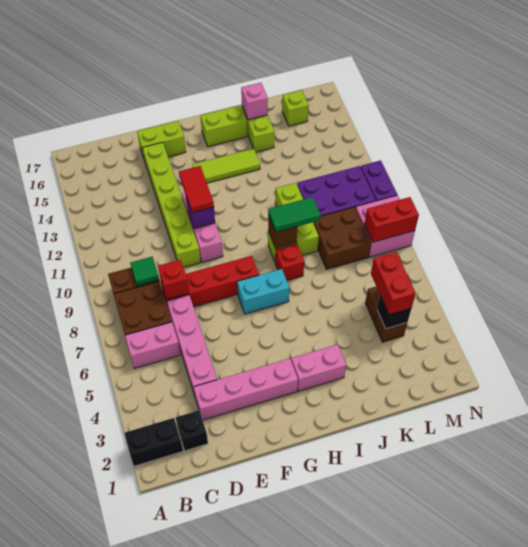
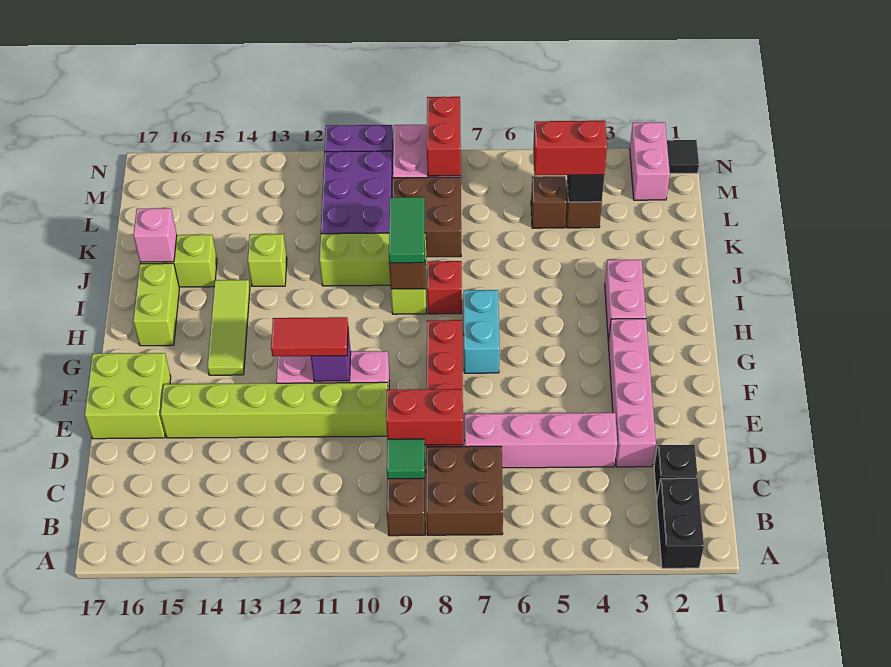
pink 1x2 brick [125,322,181,368] -> pink 1x2 brick moved to [630,122,670,200]
red 1x1 brick [158,260,189,300] -> red 1x2 brick [386,389,463,445]
lime 1x2 brick [137,121,186,160] -> lime 2x2 brick [85,353,171,439]
lime 1x1 brick [282,90,309,126] -> lime 1x1 brick moved to [248,234,287,286]
none -> black 1x1 tile [667,140,699,173]

